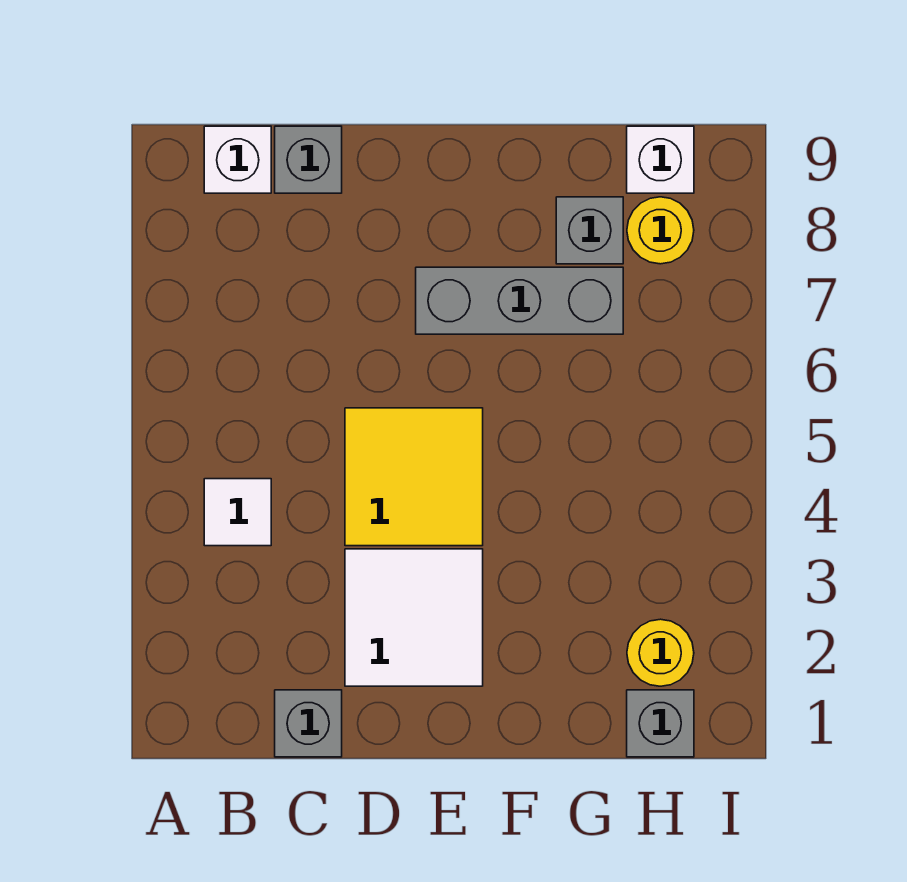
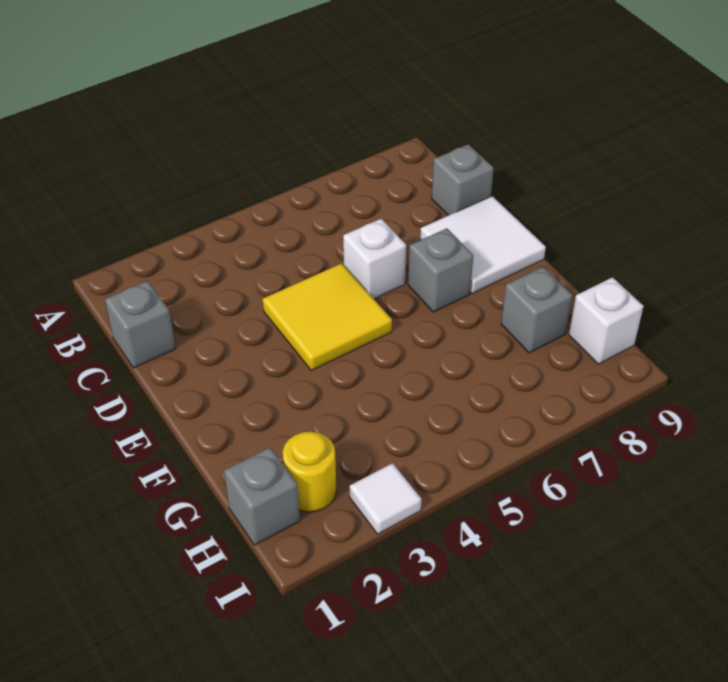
white 1x1 tile [204,479,271,546] -> white 1x1 tile moved to [350,463,422,534]
white 1x1 brick [204,126,271,193] -> white 1x1 brick moved to [343,219,406,299]
white 2x2 tile [345,549,483,686] -> white 2x2 tile moved to [420,196,546,294]
grey 1x3 brick [416,267,623,334] -> grey 1x1 brick [408,228,473,312]
yellow 1x1 round brick [627,197,694,264] -> none

